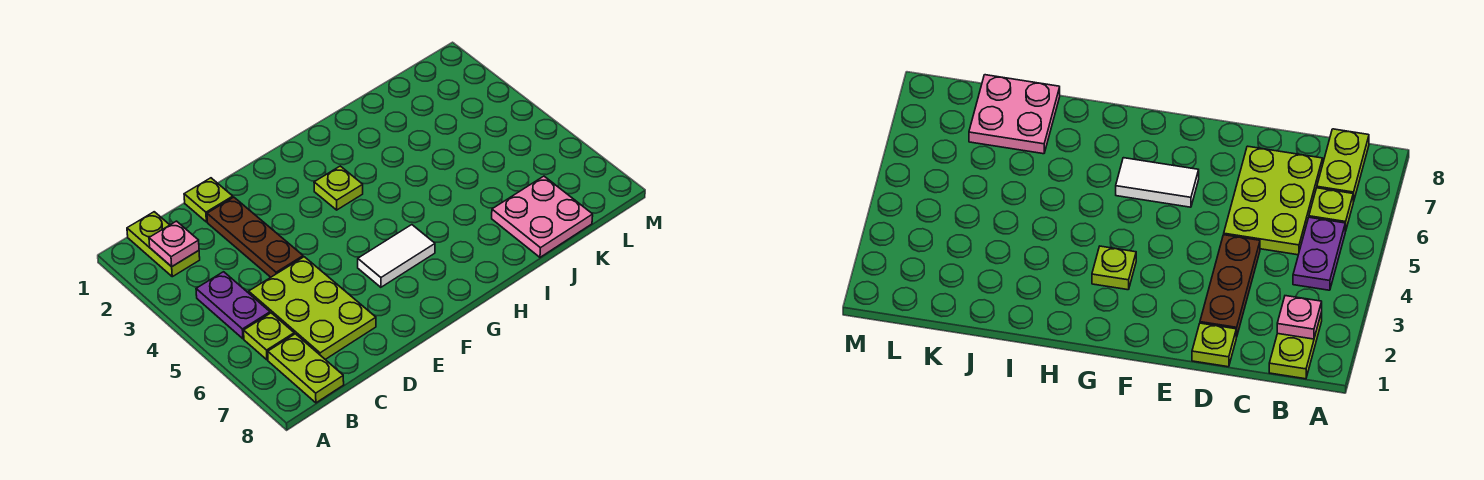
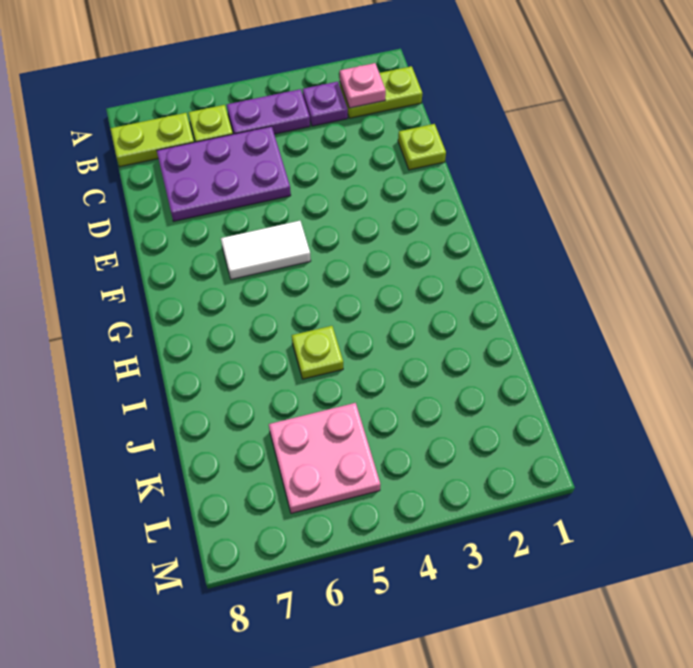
none -> purple 1x1 plate [303,82,348,126]
lime 2x3 plate [249,257,376,360] -> purple 2x3 plate [157,126,291,221]
brown 1x3 plate [207,197,303,277] -> none
white 1x2 tile [358,225,435,287] -> white 1x2 tile turned to [221,221,311,279]
lime 1x1 plate [314,166,363,210] -> lime 1x1 plate moved to [292,326,343,379]
pink 2x2 plate [492,176,593,257] -> pink 2x2 plate moved to [269,403,380,513]

